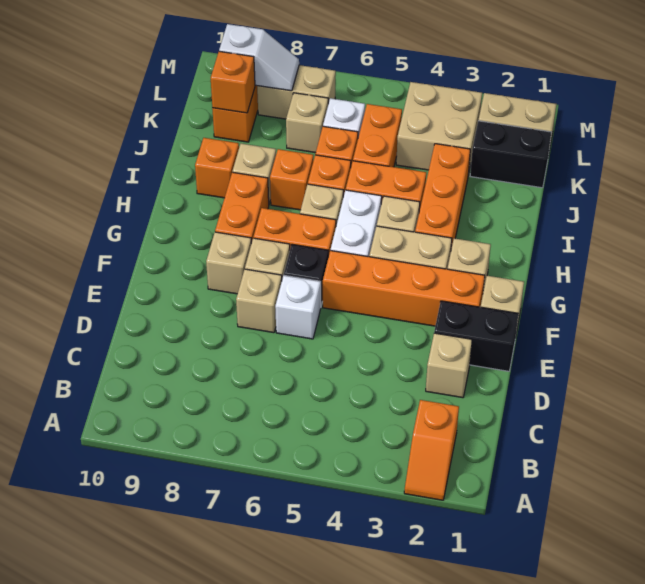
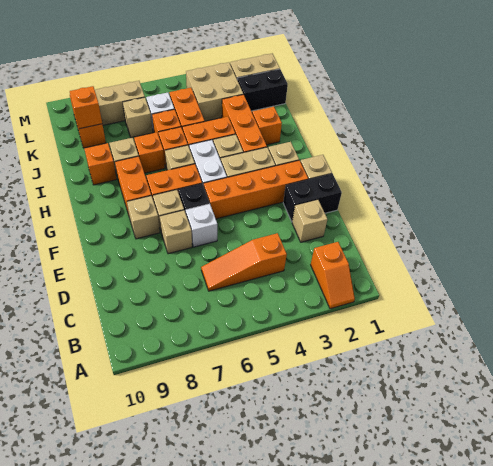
none -> orange 1x3 slope [201,233,287,291]
none -> orange 1x1 brick [252,106,282,145]
white 1x2 slope [219,24,299,91] -> none

